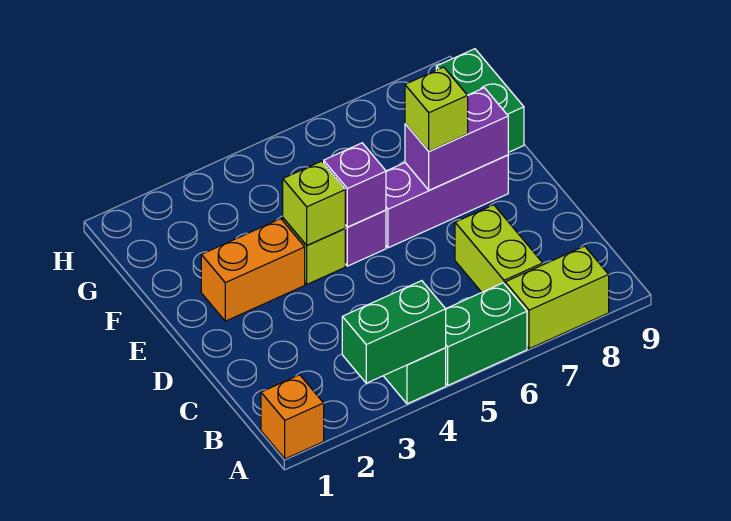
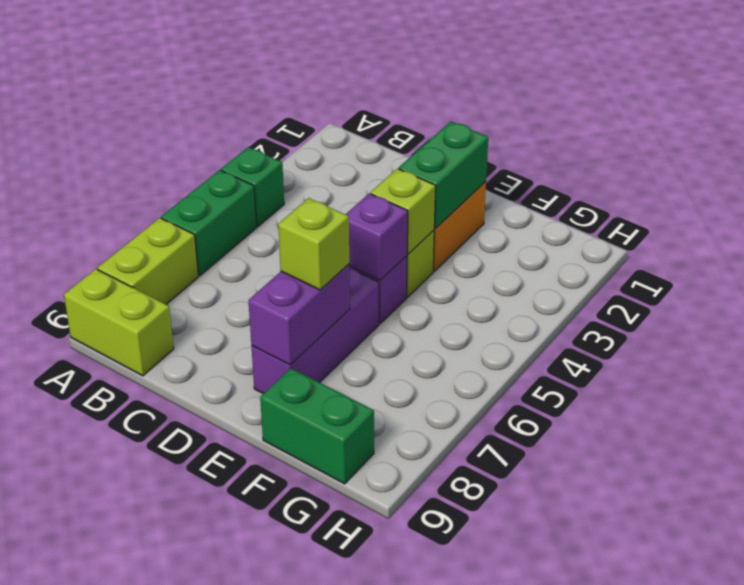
orange 1x1 brick [261,375,324,459] -> none
green 1x2 brick [342,281,446,383] -> green 1x2 brick moved to [399,122,488,228]
lime 1x2 brick [455,205,543,292] -> lime 1x2 brick moved to [64,269,174,376]

